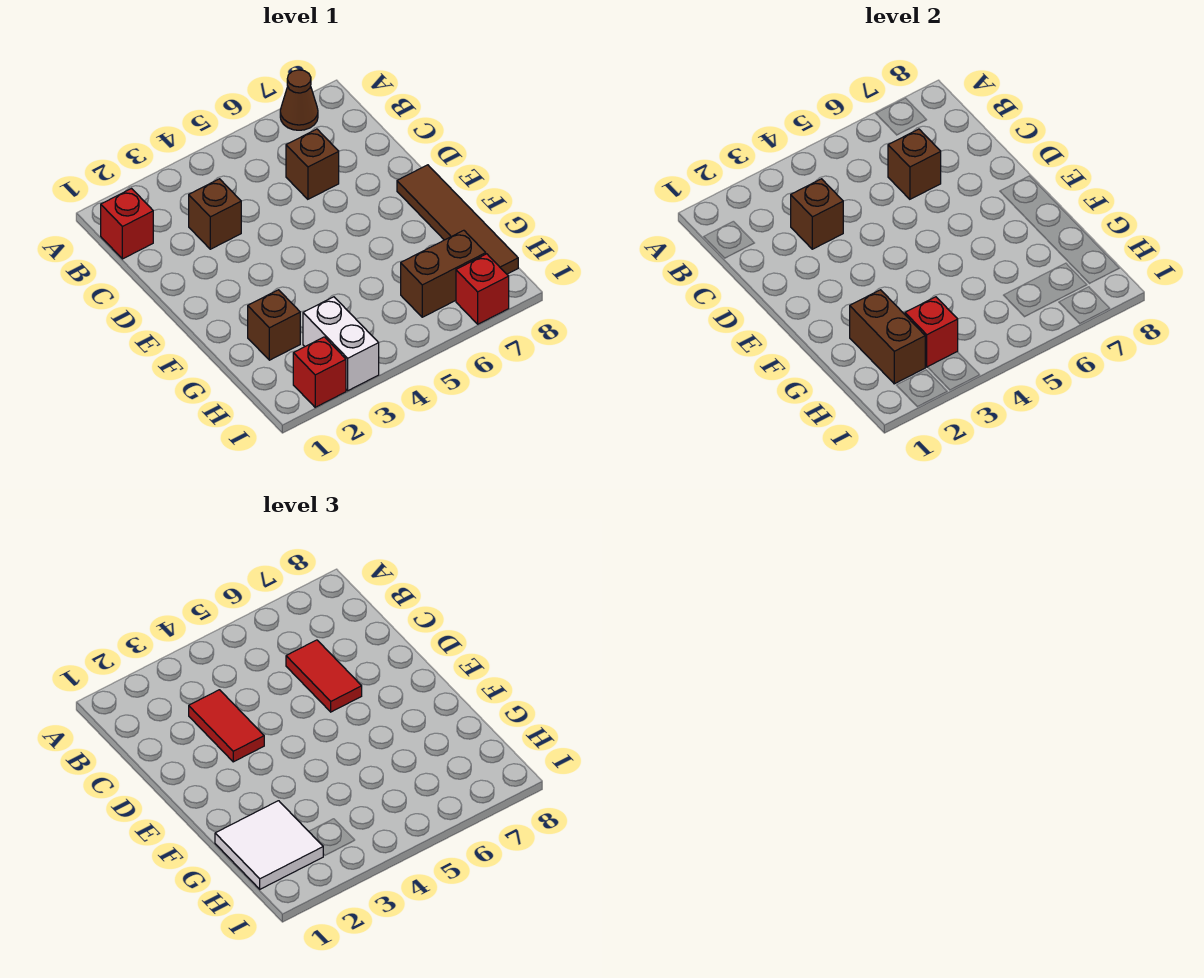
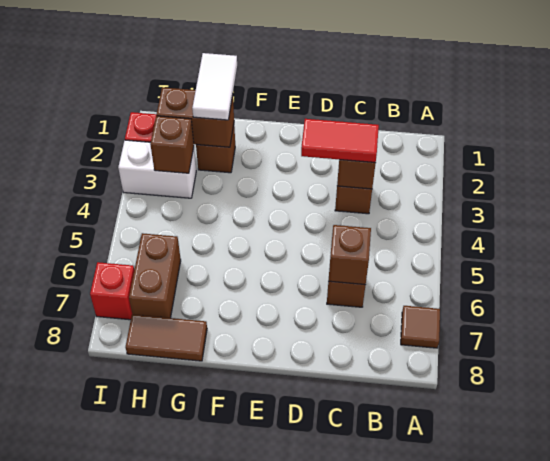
brown 1x1 cone [280,70,318,130] -> brown 1x1 tile [401,306,440,348]
red 1x1 brick [101,189,153,259] -> none
red 1x2 tile [286,640,362,712] -> none
brown 1x4 tile [397,165,518,274] -> brown 1x2 tile [125,315,207,361]
white 2x2 tile [215,801,323,889] -> white 1x2 tile [192,53,237,120]
red 1x1 brick [905,297,958,367] -> brown 1x1 brick [150,116,194,173]

